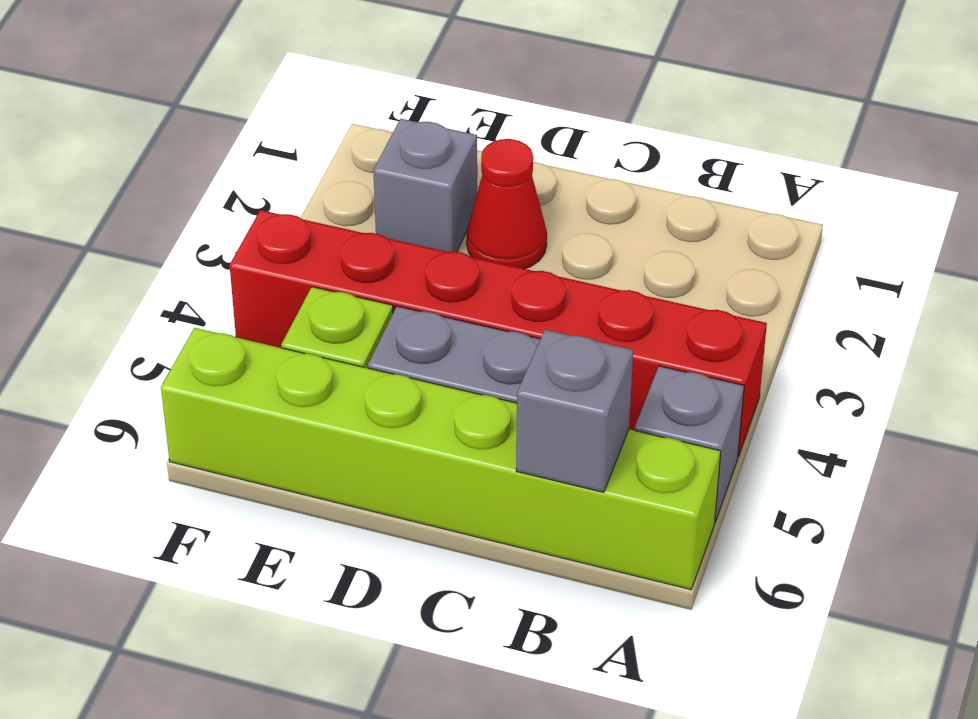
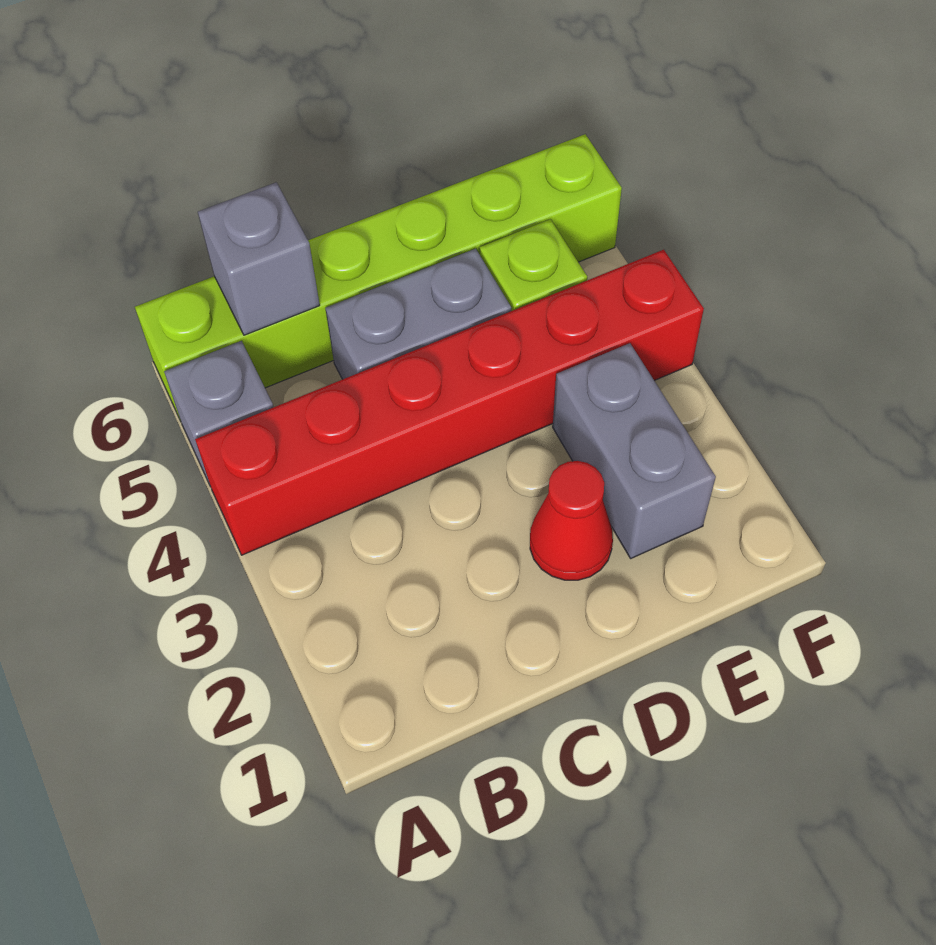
grey 1x1 brick [373,119,477,252] -> grey 1x2 brick [553,343,716,558]

